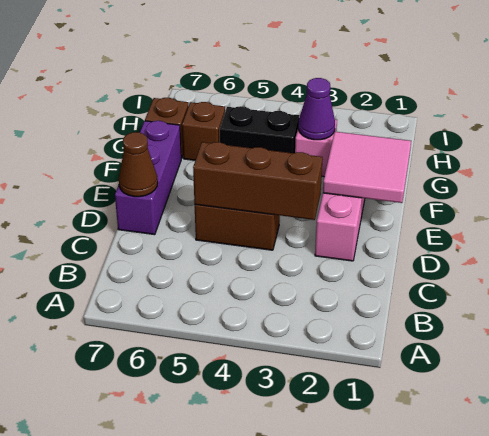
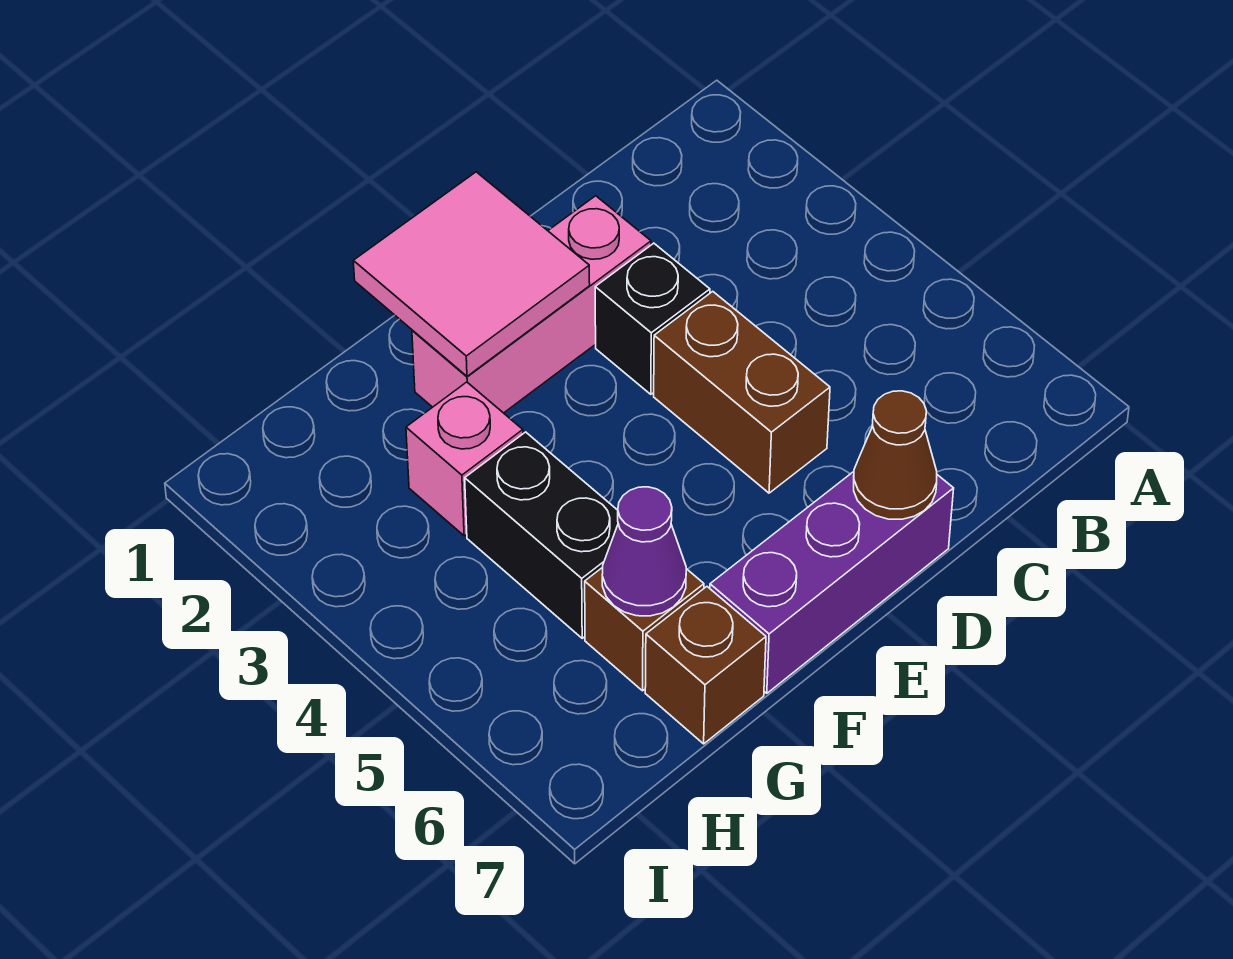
none -> black 1x1 brick [595,243,710,394]
brown 1x3 brick [193,142,323,220] -> none
purple 1x1 cone [298,78,335,140] -> purple 1x1 cone moved to [602,487,686,616]

